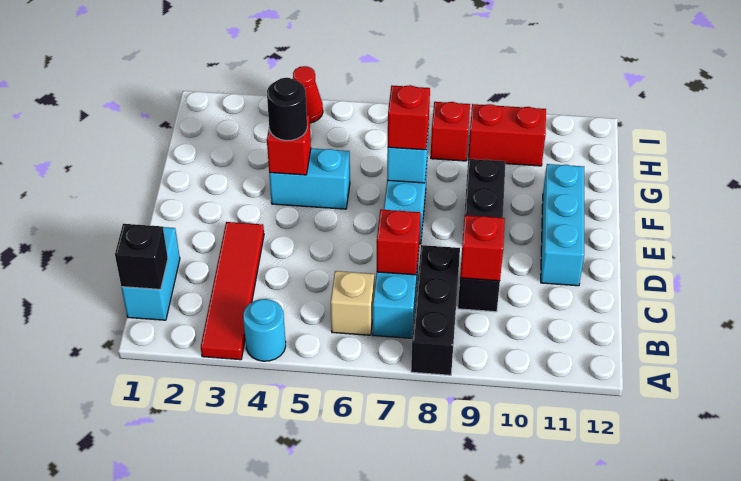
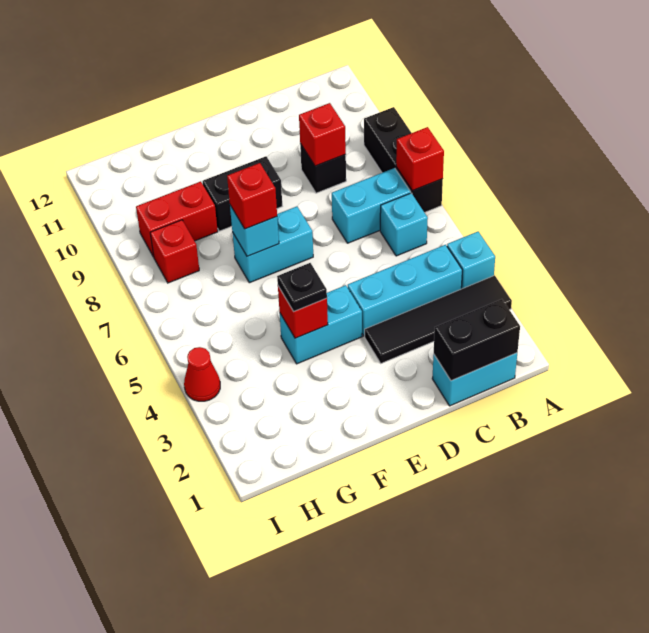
red 1x4 tile [201,222,264,360] -> black 1x4 tile [365,275,512,363]
cyan 1x1 round brick [243,299,286,361] -> cyan 1x1 brick [447,232,495,289]
black 1x3 brick [411,245,460,375] -> black 1x3 brick turned to [364,107,443,212]
black 1x1 brick [115,224,168,289] -> black 1x2 brick [434,299,520,381]
tan 1x1 brick [331,271,374,335] -> cyan 1x1 brick [380,193,428,256]
red 1x1 brick [377,210,420,275] -> red 1x1 brick moved to [396,127,444,191]
cyan 1x3 brick [541,164,584,286] -> cyan 1x3 brick moved to [348,245,462,336]
cyan 1x2 brick [269,148,350,209] -> cyan 1x2 brick turned to [280,285,362,364]
black 1x1 round brick [267,78,307,141] -> black 1x1 plate [277,263,327,311]
red 1x2 brick [468,104,546,166] -> red 1x2 brick turned to [136,181,218,257]

